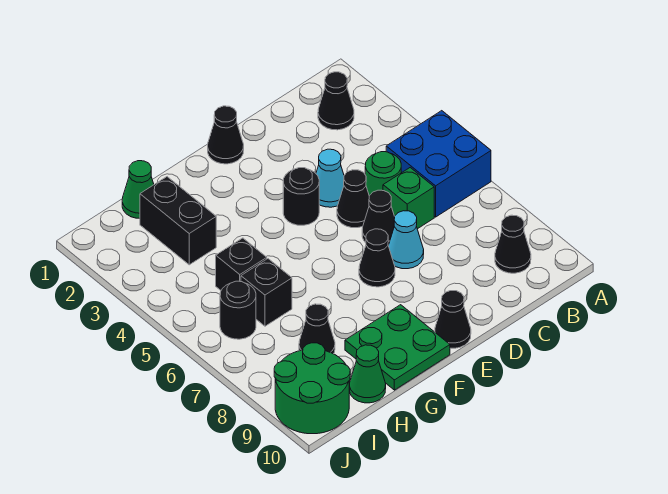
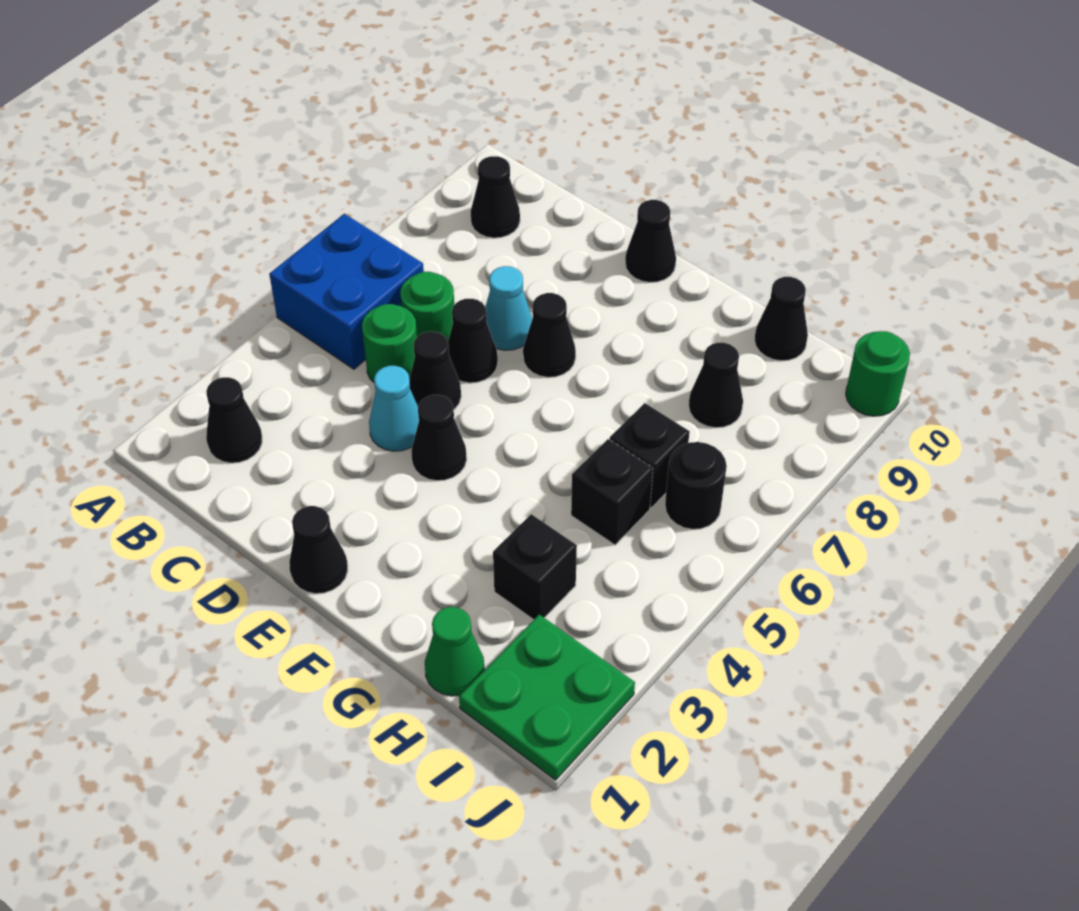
green 1x1 brick [383,168,434,229] -> green 1x1 round brick [401,272,454,340]
black 1x1 round brick [283,168,319,225] -> black 1x1 cone [411,395,467,481]
green 2x2 plate [345,305,450,390] -> green 2x2 plate moved to [459,615,635,780]
black 1x2 brick [140,177,216,265] -> black 1x1 brick [493,514,577,620]
green 1x1 cone [350,345,386,403] -> black 1x1 cone [754,277,808,361]
green 2x2 round brick [274,343,350,434] -> green 1x1 round brick [846,331,910,416]

